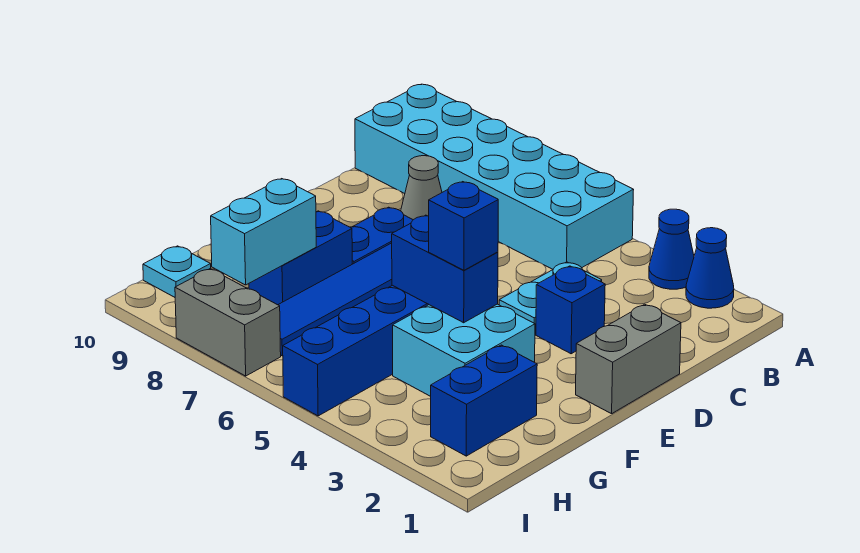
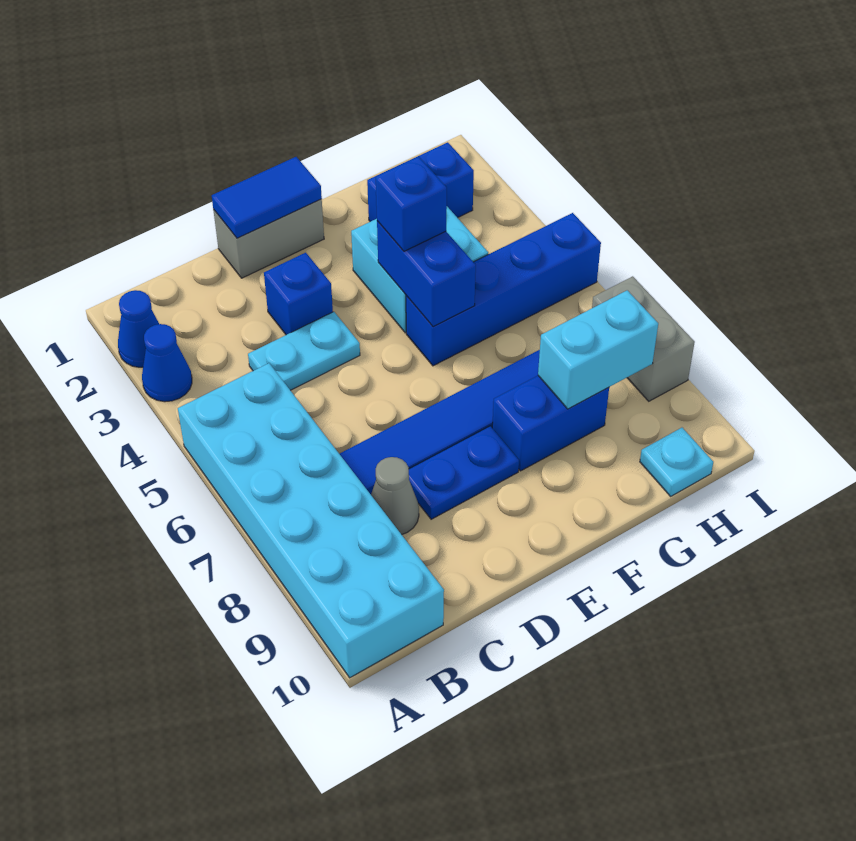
none -> blue 1x2 tile [212,157,322,238]

